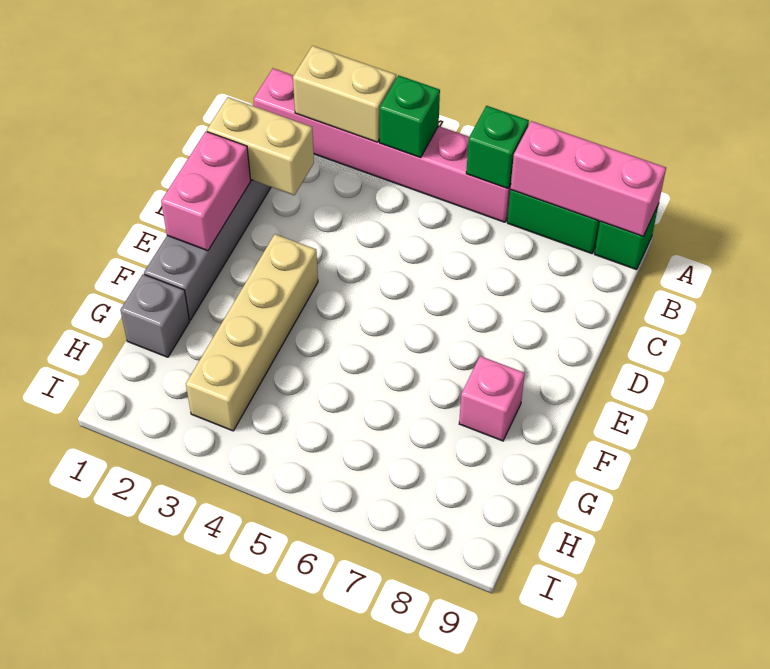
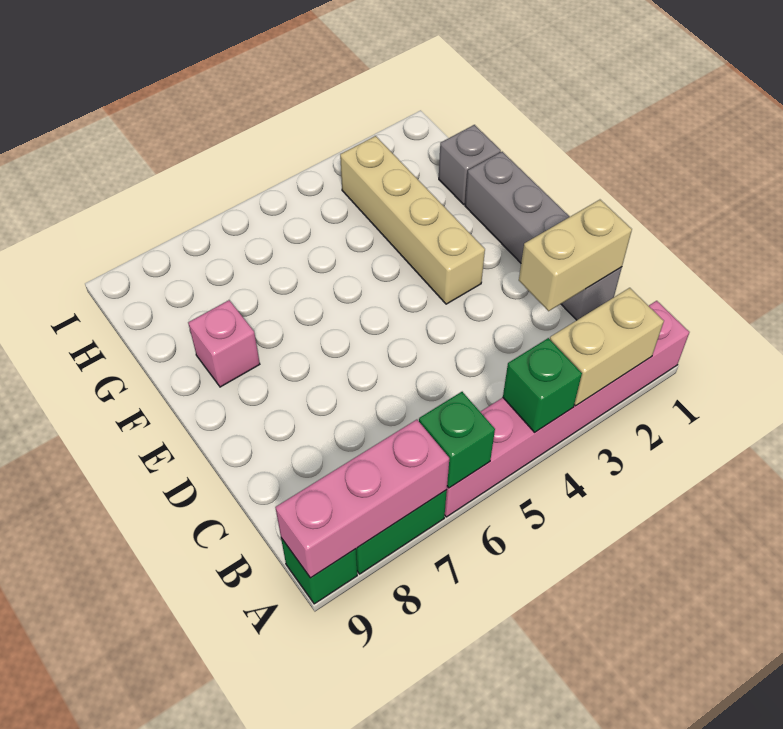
pink 1x2 brick [161,132,251,251] -> none

